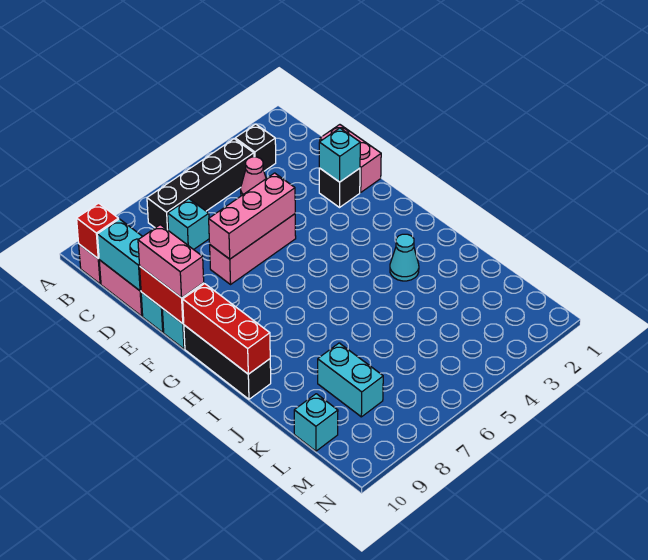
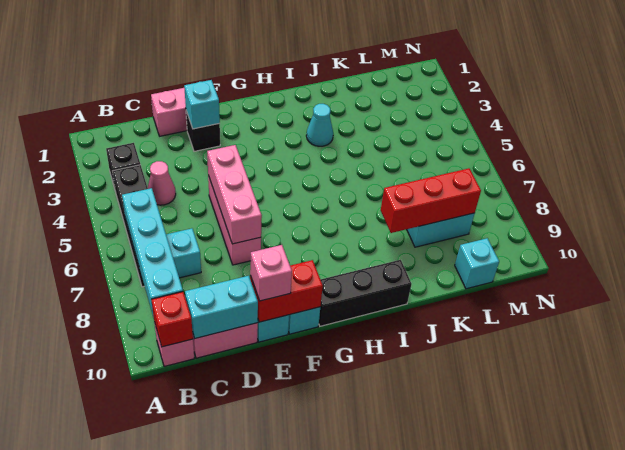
none -> cyan 1x4 brick [122,188,183,318]
pink 1x2 brick [138,225,204,298] -> pink 1x1 brick [250,245,292,301]
red 1x3 brick [183,284,270,374] -> red 1x3 brick moved to [381,168,481,233]

